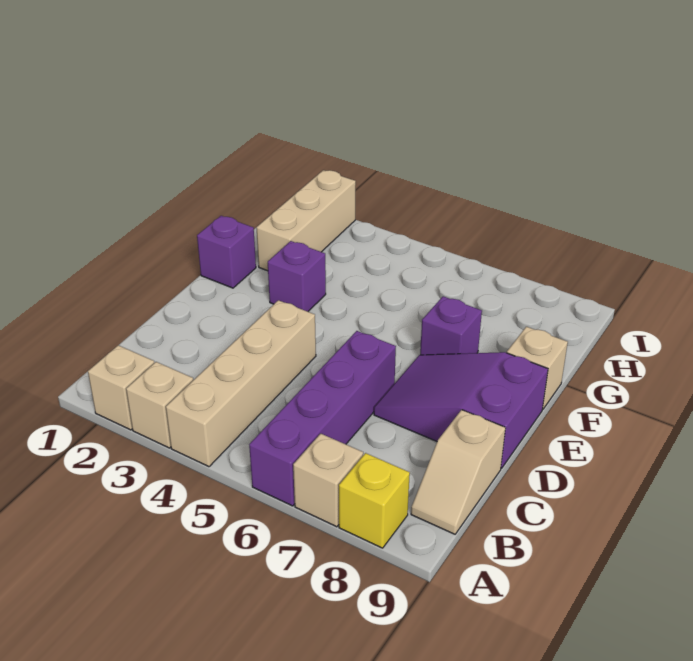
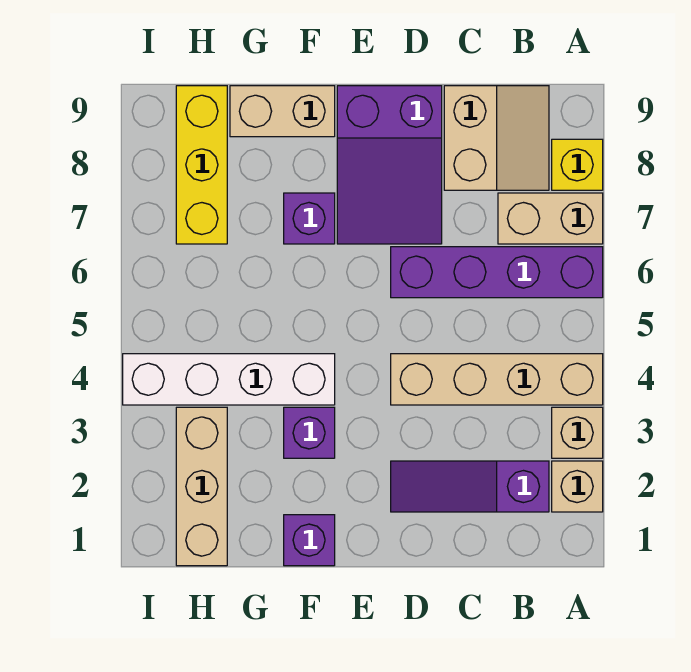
tan 1x1 brick [293,434,363,527] -> tan 1x2 brick [498,193,603,244]
none -> purple 1x3 slope [391,461,549,512]
tan 1x2 slope [411,410,505,534] -> tan 2x2 slope [444,86,549,190]
none -> white 1x4 brick [123,354,335,405]
tan 1x1 brick [507,327,568,409] -> tan 1x2 brick [230,86,335,137]
tan 1x3 brick [256,170,356,271] -> tan 1x3 brick turned to [176,407,227,566]
none -> yellow 1x3 brick [176,86,227,244]

